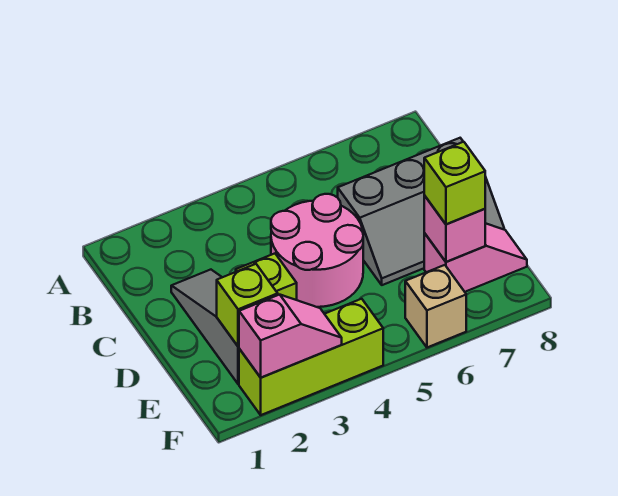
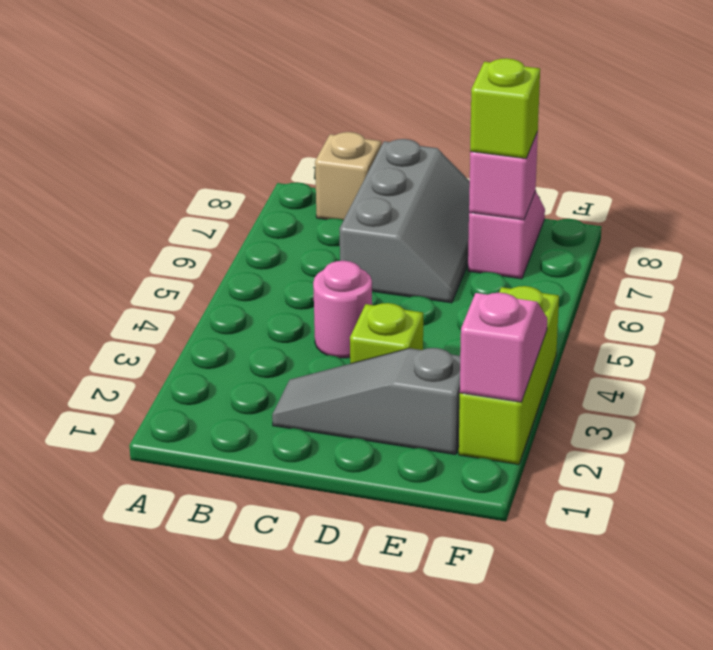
pink 2x2 round brick [271,194,363,307] -> pink 1x1 round brick [313,261,372,358]
lime 1x1 brick [216,264,278,346] -> none
tan 1x1 brick [405,265,466,347] -> tan 1x1 brick moved to [315,132,381,220]

